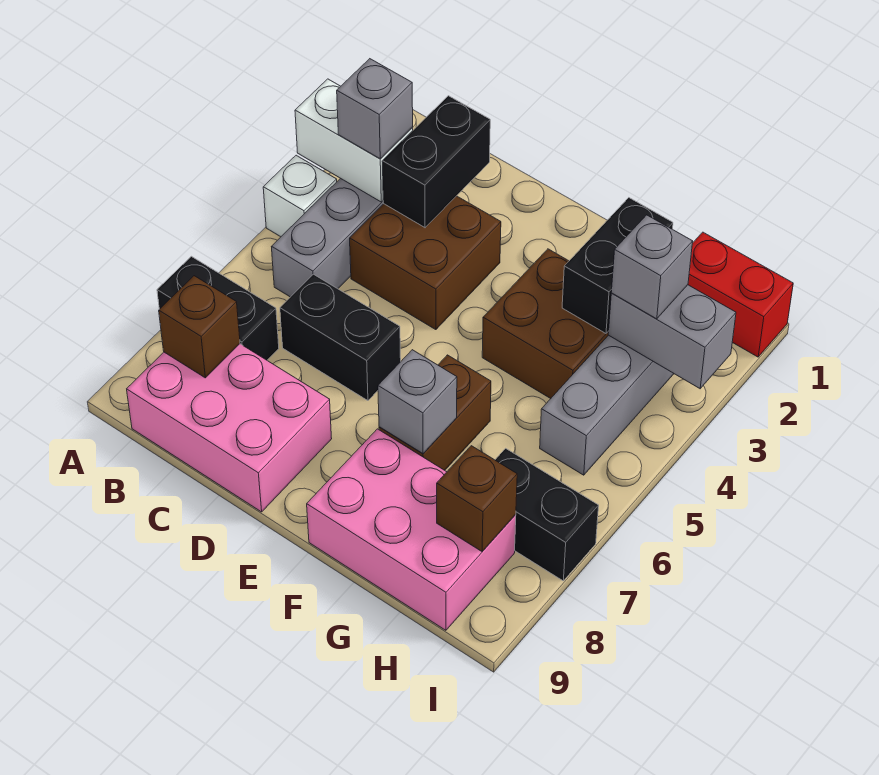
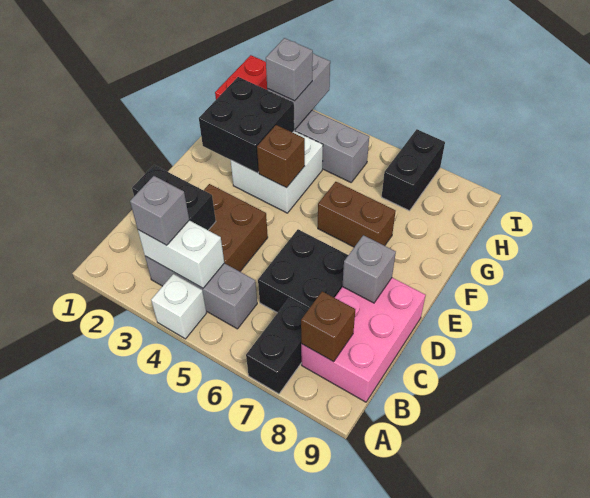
white 1x2 brick [295,79,413,202] -> white 1x2 brick turned to [138,220,224,288]
black 1x2 brick [280,274,401,401] -> black 2x2 brick [258,229,348,313]
brown 2x2 brick [482,249,609,399] -> white 2x2 brick [231,131,323,213]
grey 1x1 brick [378,350,457,453] -> grey 1x1 brick moved to [342,235,396,303]
pink 2x3 brick [307,429,516,630] -> none
black 1x2 brick [562,198,673,333] -> black 2x2 brick [199,77,295,173]
brown 1x1 brick [437,446,517,551] -> brown 1x1 brick moved to [257,125,305,188]

